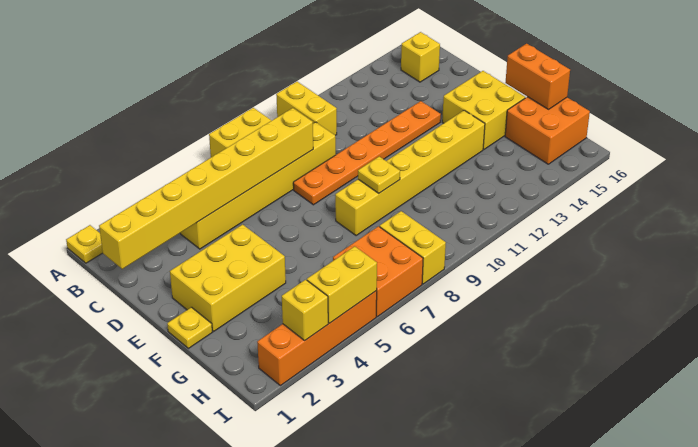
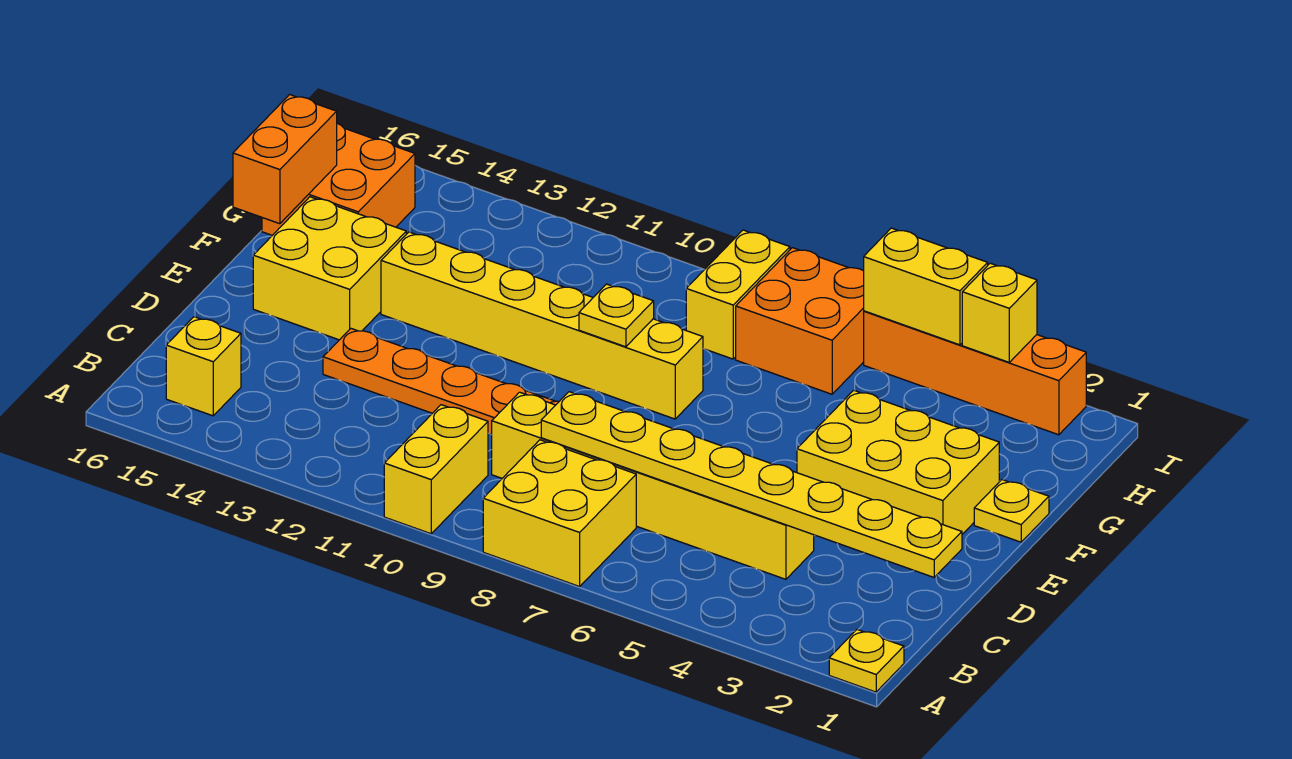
yellow 1x8 brick [99,108,313,269] -> yellow 1x8 plate [541,392,962,577]

